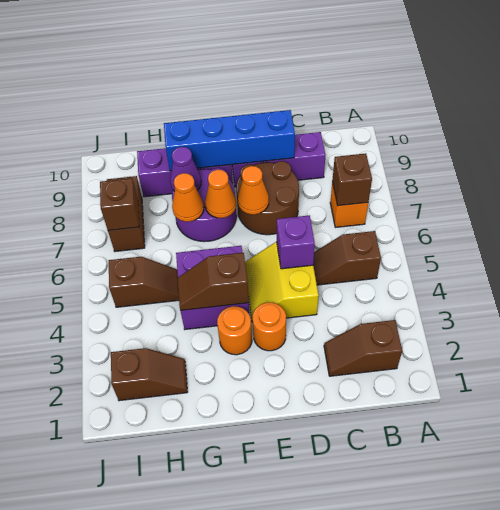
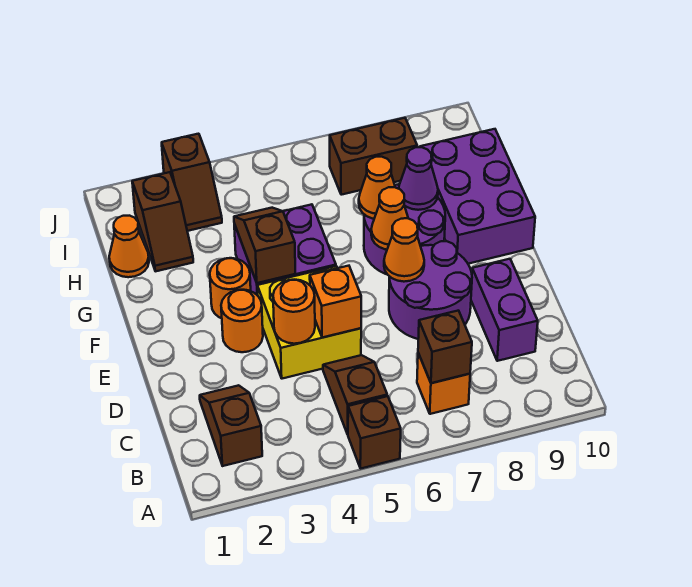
purple 1x3 brick [232,132,325,187] -> purple 1x2 brick [471,259,538,361]
yellow 2x2 slope [245,242,319,322] -> yellow 2x2 brick [257,266,361,379]
none -> orange 1x1 round brick [273,280,315,344]
purple 1x1 brick [277,215,315,269] -> orange 1x1 brick [310,266,361,338]
brown 2x2 round brick [236,161,299,235] -> purple 2x2 round brick [389,241,472,339]
blue 1x4 brick [164,110,295,171] -> none
purple 1x3 brick [137,148,233,197] -> purple 2x3 brick [420,129,535,264]
none -> orange 1x1 cone [109,216,149,277]
brown 1x2 slope [109,257,179,307] -> brown 1x2 slope moved to [162,134,222,231]
brown 1x1 brick [100,178,139,230] -> brown 1x1 brick moved to [348,396,401,468]

